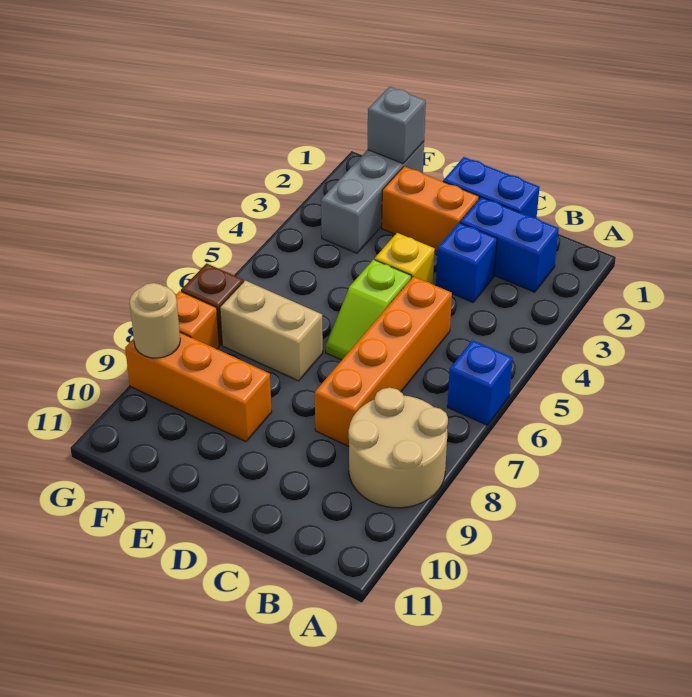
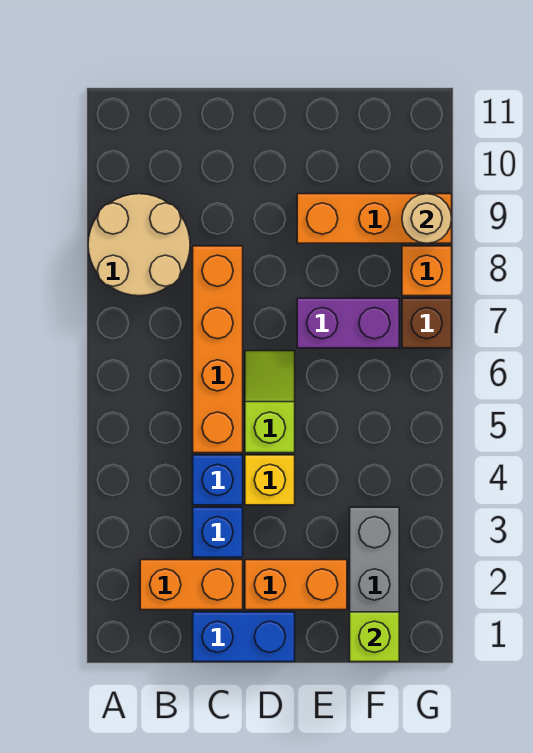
blue 1x1 brick [447,340,513,425] -> blue 1x1 brick moved to [193,455,243,505]
blue 1x2 brick [460,197,559,292] -> orange 1x2 brick [140,560,243,610]
tan 1x2 brick [220,281,323,381] -> purple 1x2 brick [297,298,399,348]
grey 1x1 brick [368,87,426,164] -> lime 1x1 brick [350,612,399,662]

